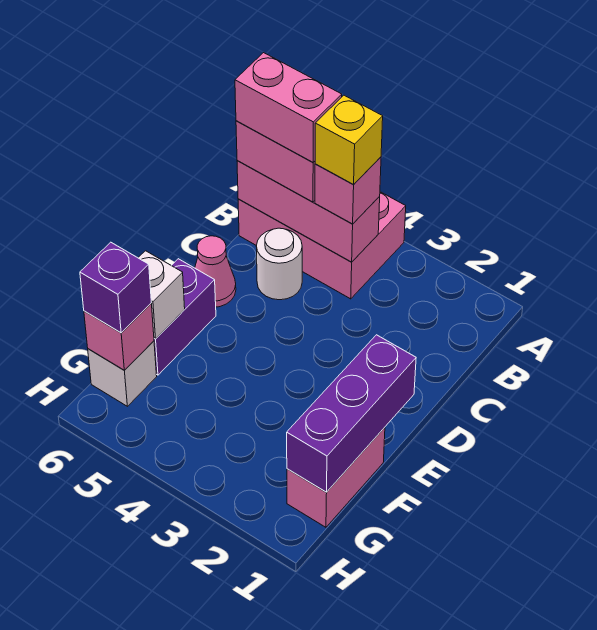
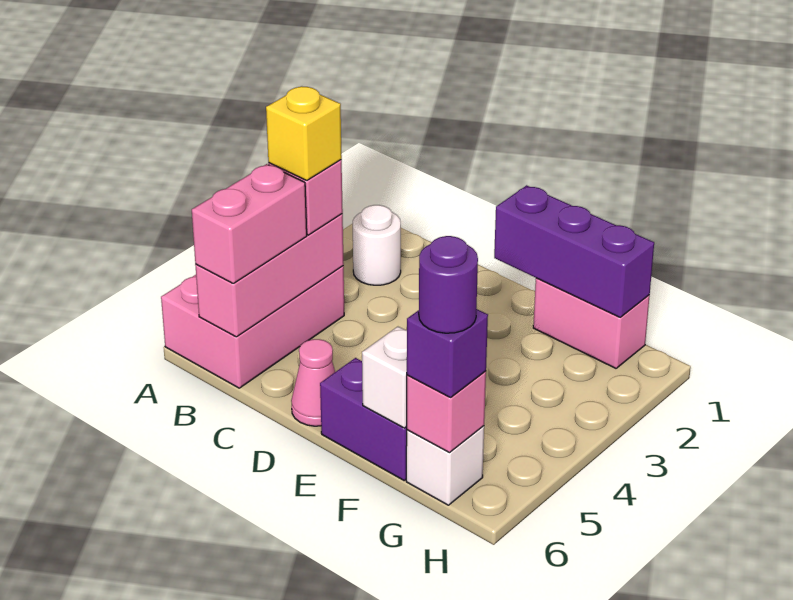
pink 1x2 brick [235,53,342,162] -> none
white 1x1 round brick [256,228,302,300] -> white 1x1 round brick moved to [353,205,401,285]
none -> purple 1x1 round brick [419,236,478,333]

